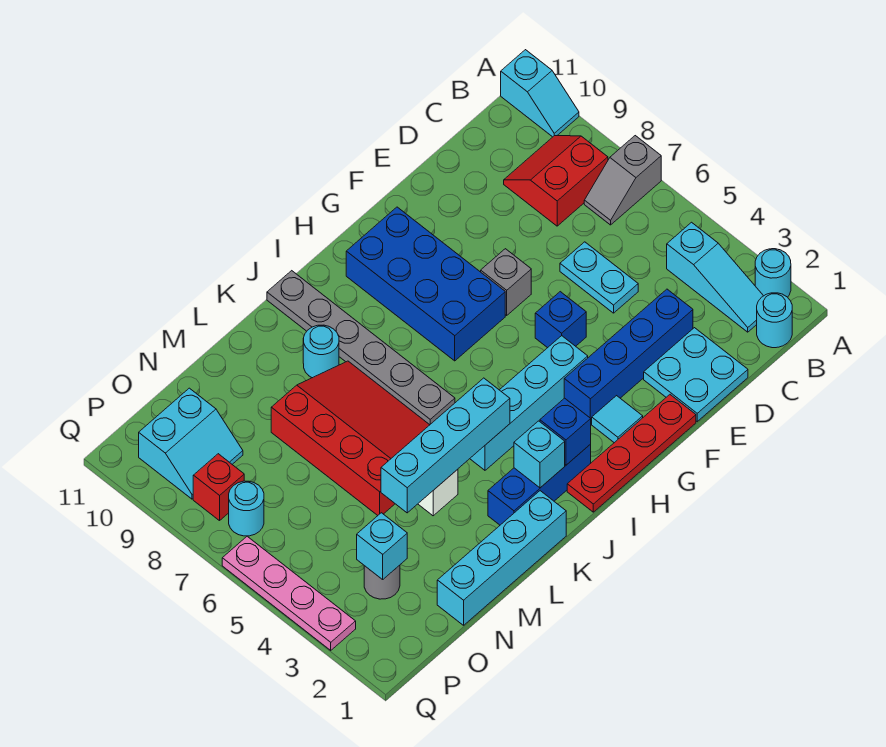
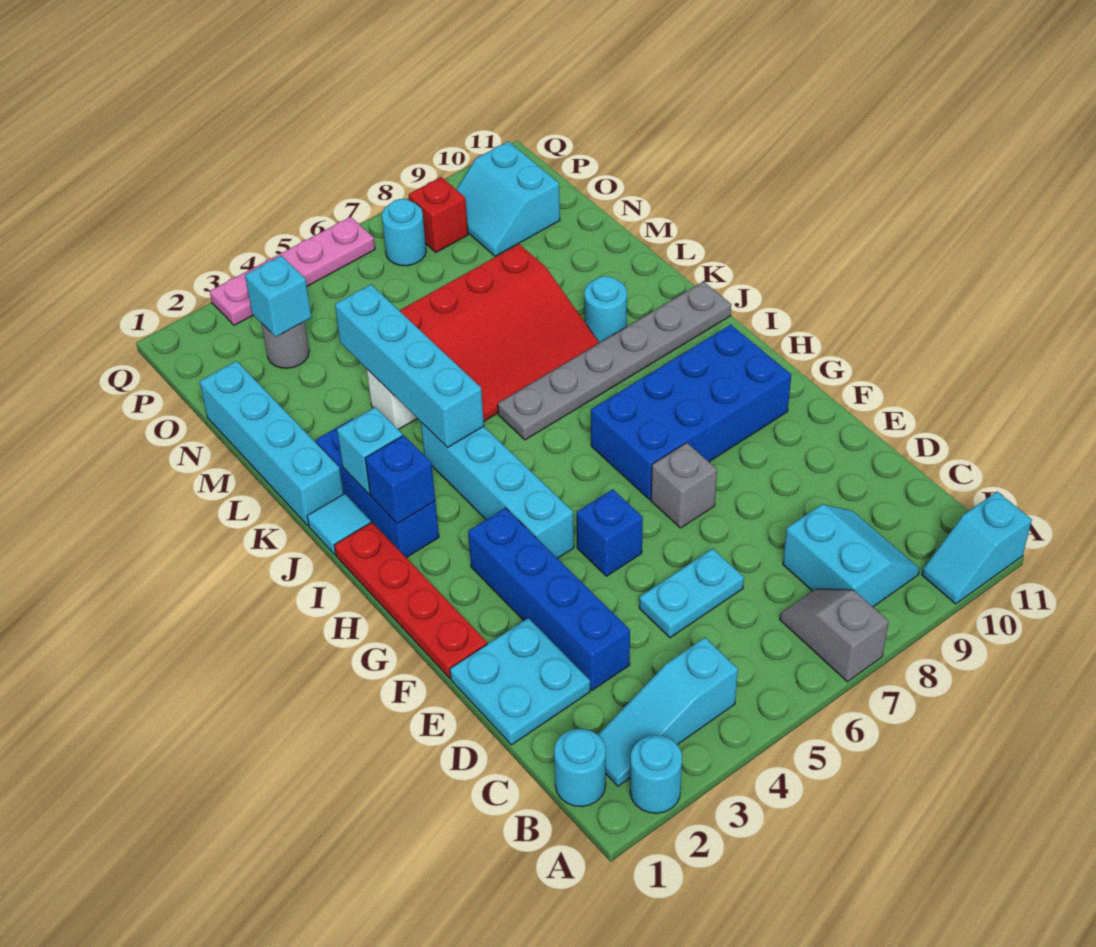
red 2x2 slope [504,136,608,226] -> cyan 2x2 slope [783,504,920,607]
cyan 1x1 tile [592,396,643,443] -> cyan 1x1 tile moved to [307,494,371,555]

